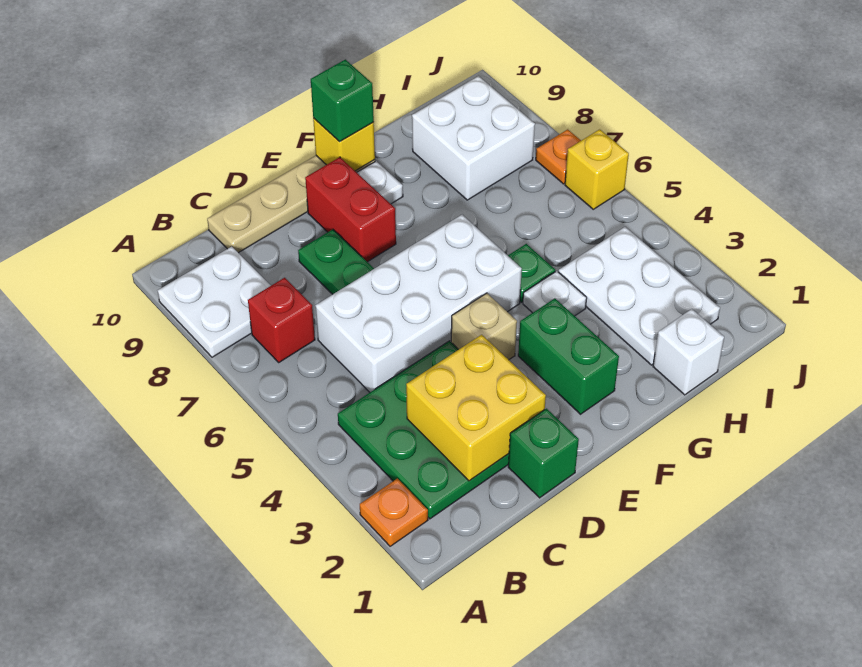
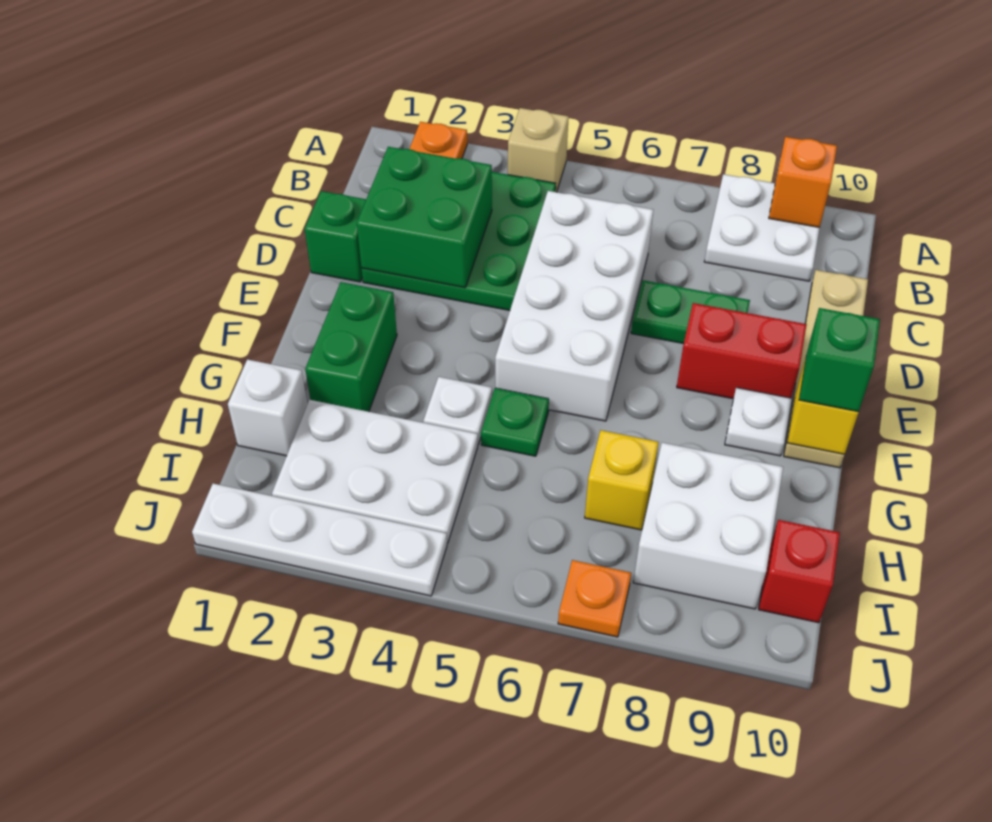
none -> orange 1x1 brick [769,137,837,227]
red 1x1 brick [248,278,315,362] -> red 1x1 brick moved to [759,520,840,623]
yellow 2x2 brick [406,335,546,481] -> green 2x2 brick [357,147,492,288]
tan 1x1 brick [451,293,517,360] -> tan 1x1 brick moved to [508,108,569,192]
green 1x2 brick [518,298,619,414] -> green 1x2 brick turned to [305,282,397,412]
none -> white 1x4 plate [192,484,447,596]
yellow 1x1 brick [565,129,629,209] -> yellow 1x1 brick moved to [585,430,659,530]

